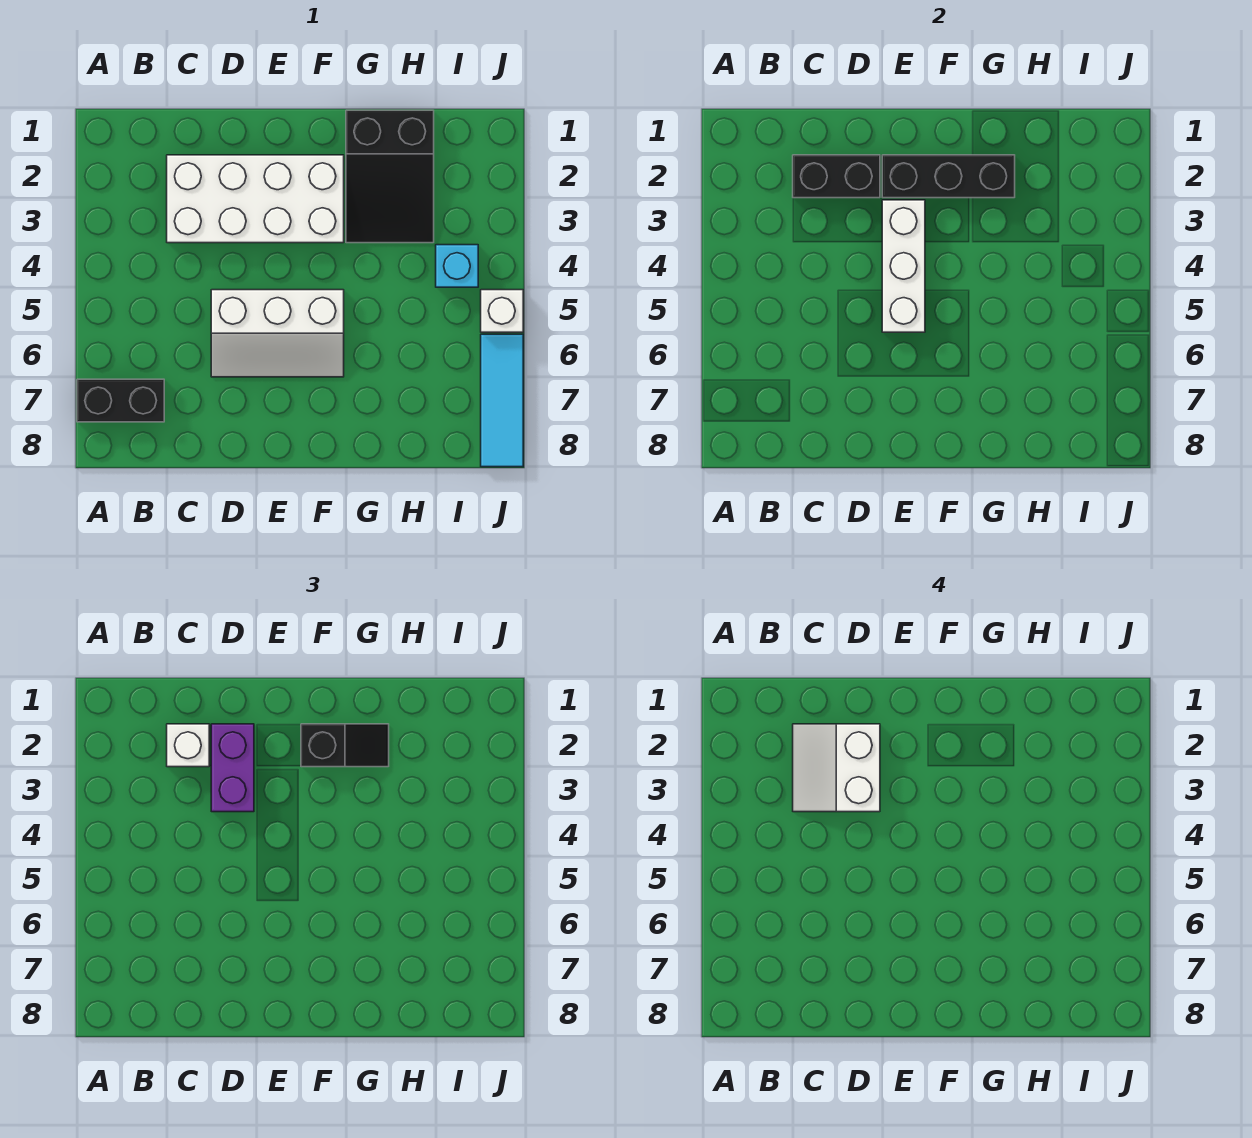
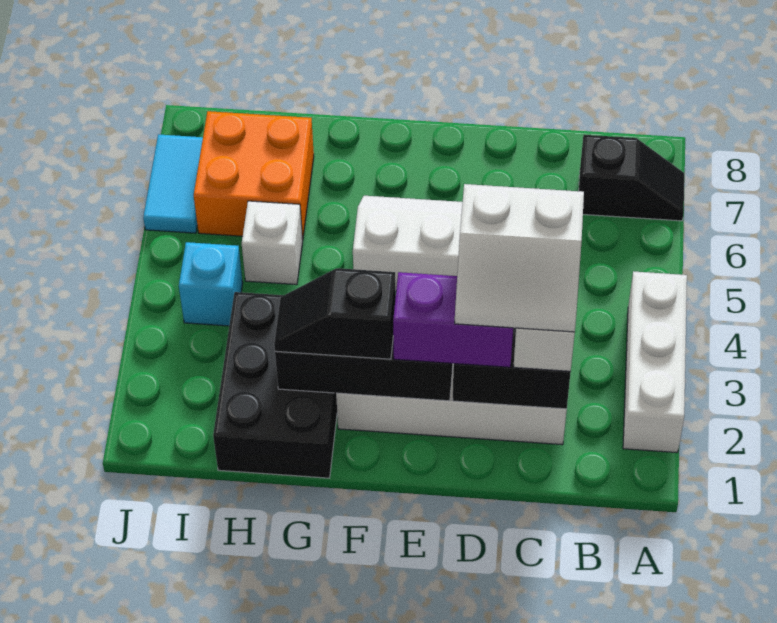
black 1x2 brick [77,379,164,422] -> black 1x2 slope [579,135,684,221]
white 2x2 slope [793,724,880,812] -> white 2x2 slope turned to [455,184,584,332]
purple 1x2 brick [211,724,254,812] -> purple 1x2 brick turned to [393,272,513,367]
white 1x3 brick [882,200,925,332] -> white 1x3 brick moved to [623,271,687,453]
black 2x3 slope [346,110,434,243] -> black 2x3 brick [213,292,337,478]
none -> orange 2x2 brick [194,111,314,240]
white 1x1 brick [481,290,523,332] -> white 1x1 brick moved to [242,201,303,285]
cyan 1x3 tile [481,334,523,467] -> cyan 1x2 tile [143,134,203,233]

